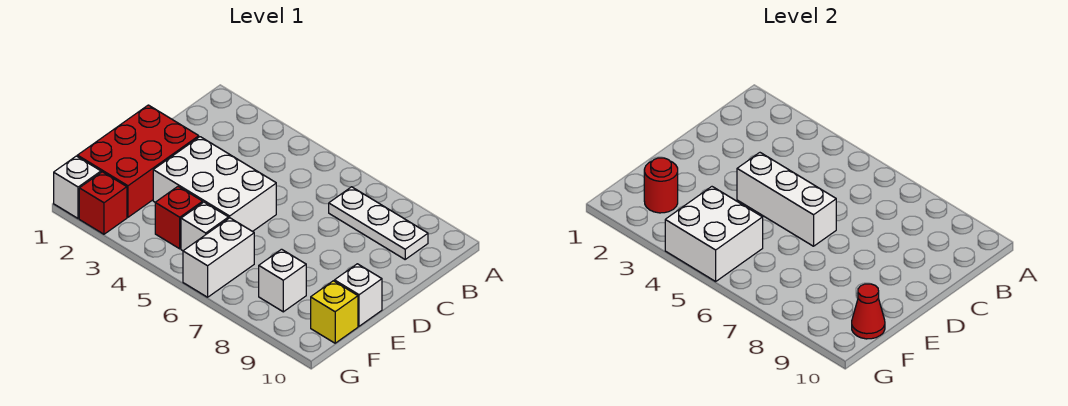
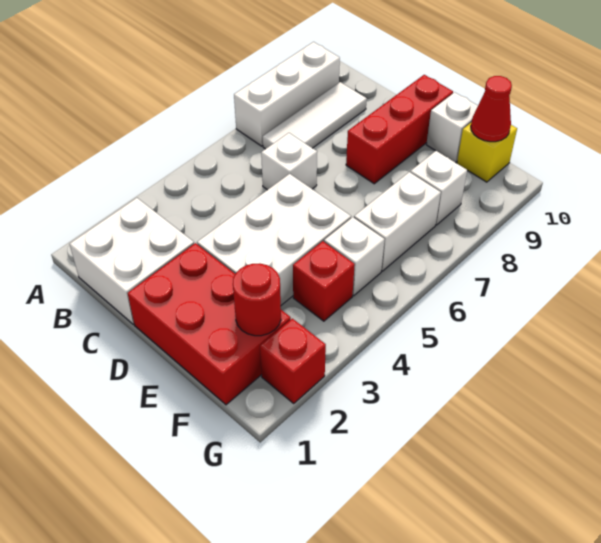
white 1x3 plate [329,187,428,259] -> white 1x3 tile [263,82,367,149]
white 1x3 brick [737,153,836,246] -> white 1x3 brick moved to [234,42,340,146]
none -> red 1x3 brick [346,75,453,184]
white 2x2 brick [665,187,763,281] -> white 2x2 brick moved to [70,198,194,324]
white 1x2 brick [183,218,254,297] -> white 1x2 brick turned to [354,172,441,271]
white 1x1 brick [54,156,101,219] -> white 1x1 brick moved to [261,133,317,190]

